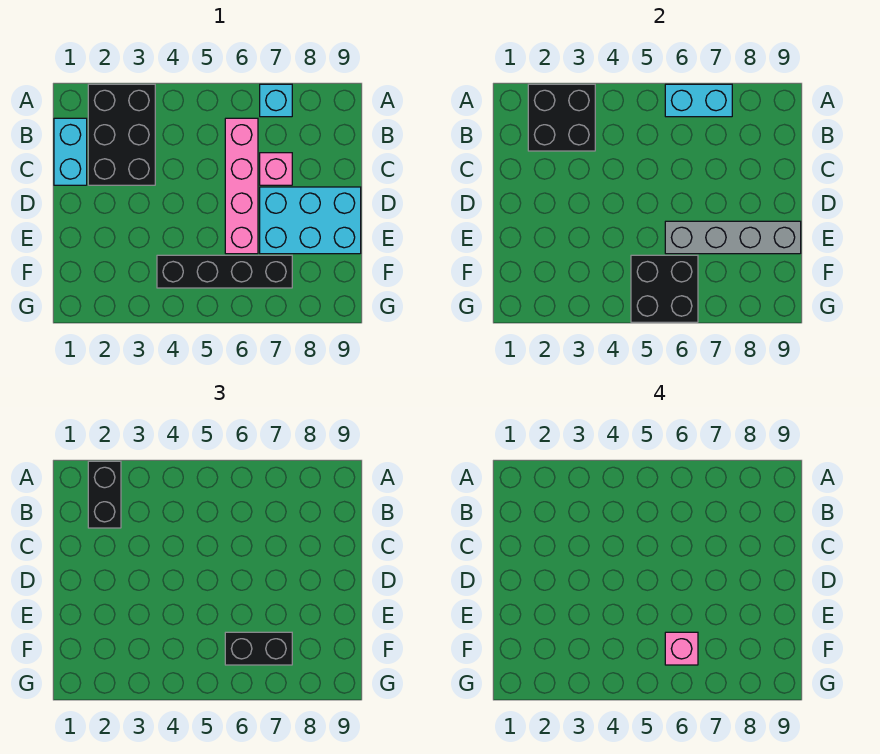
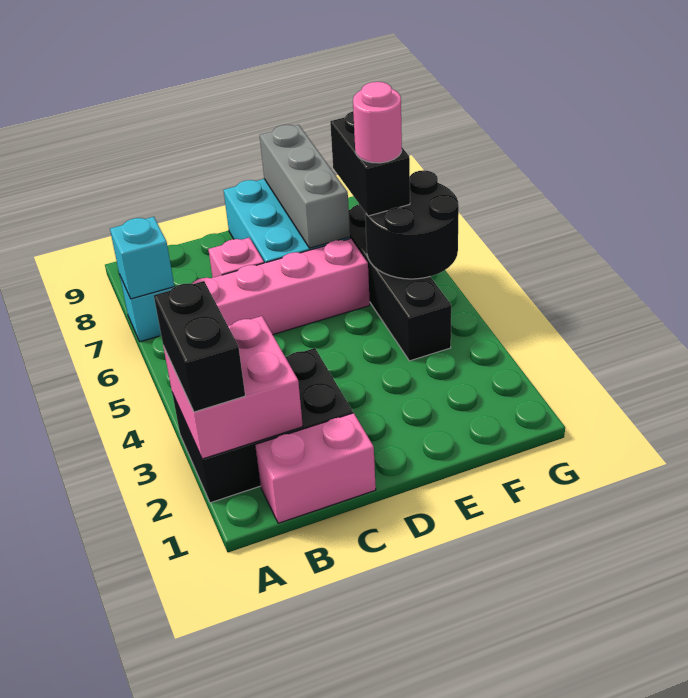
black 2x2 brick [528,84,595,151] -> pink 2x2 brick [163,316,303,459]
black 1x2 brick [88,461,121,528] -> black 1x2 brick turned to [154,281,245,412]
cyan 1x2 brick [665,84,732,117] -> cyan 1x1 brick [110,217,174,299]
cyan 1x2 brick [54,118,87,185] -> pink 1x2 brick [255,413,376,523]
grey 1x4 brick [665,221,801,254] -> grey 1x3 brick [260,125,350,248]
black 2x2 brick [631,255,698,322] -> black 2x2 round brick [365,170,459,279]
pink 1x1 brick [665,632,698,665] -> pink 1x1 round brick [353,82,402,163]

